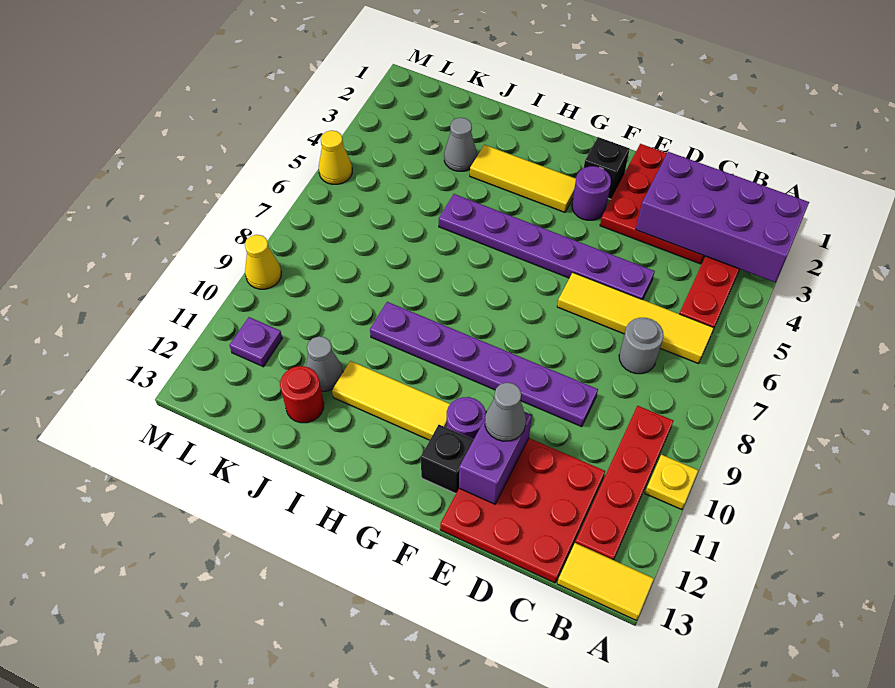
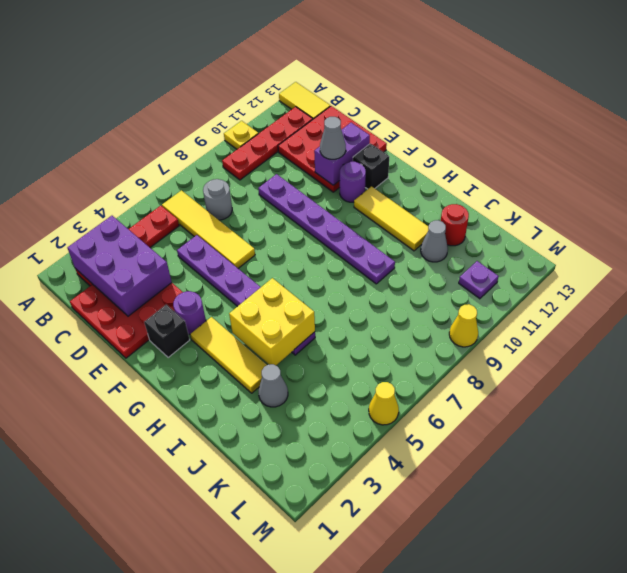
purple 2x4 brick [636,152,809,282] -> purple 2x3 brick [67,216,172,316]
none -> yellow 2x2 brick [229,278,315,365]

